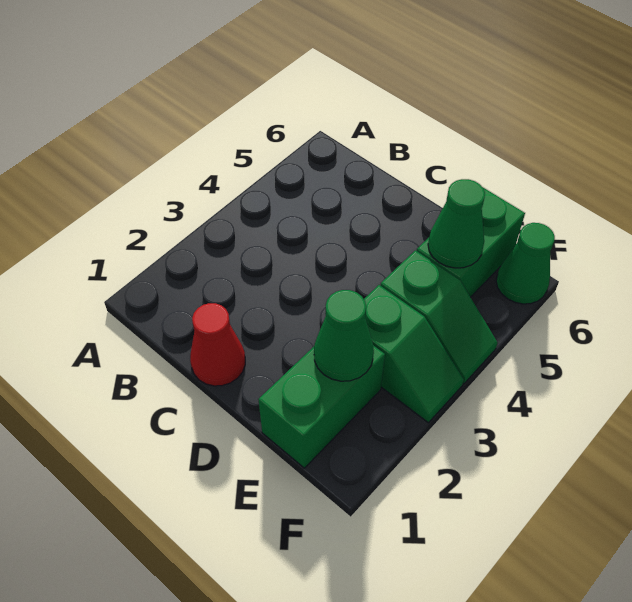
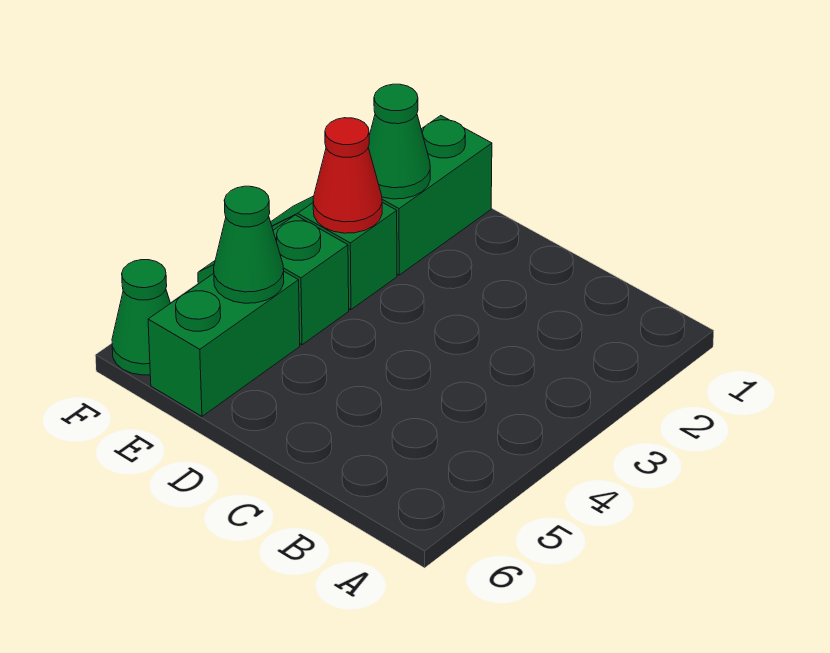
red 1x1 cone [190,303,245,386] -> red 1x1 cone moved to [313,118,382,233]

